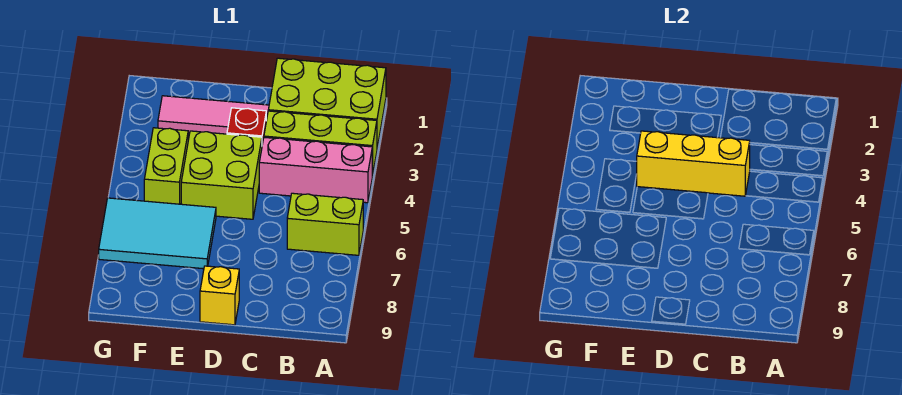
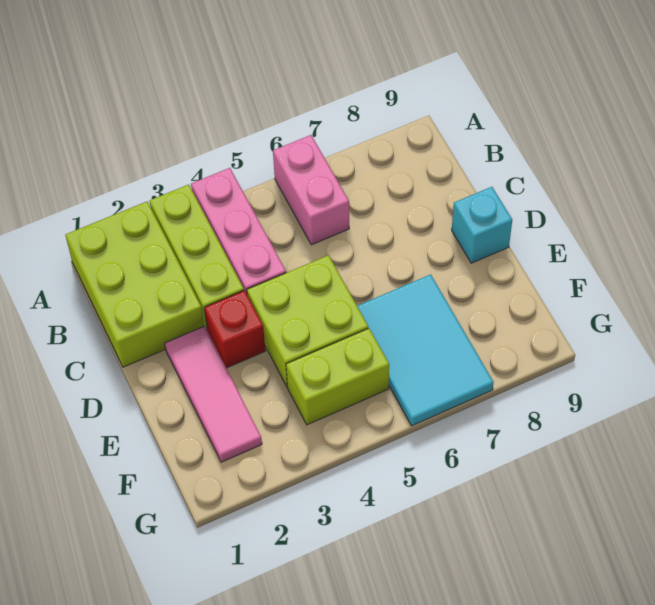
lime 1x2 brick [287,193,363,255] -> pink 1x2 brick [273,135,349,245]
yellow 1x3 brick [636,131,750,196] -> none
yellow 1x1 brick [200,266,239,325] -> cyan 1x1 brick [452,187,512,263]

